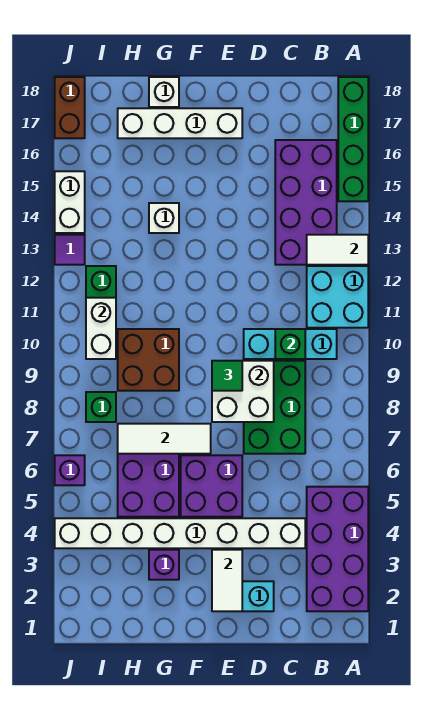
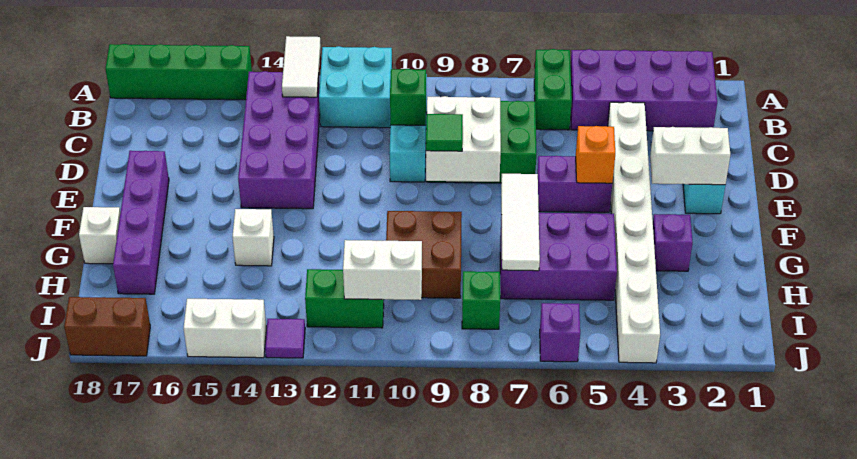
none -> green 1x2 brick [534,49,572,130]
purple 2x4 brick [275,140,337,265] -> purple 2x4 brick turned to [238,71,320,209]
white 1x2 tile [212,550,242,611] -> white 1x2 brick [650,127,730,185]
purple 2x2 brick [181,455,242,517] -> purple 1x2 brick [537,156,612,212]
none -> orange 1x1 brick [576,126,615,183]
white 1x4 brick [118,108,242,138] -> purple 1x4 brick [113,151,169,294]

